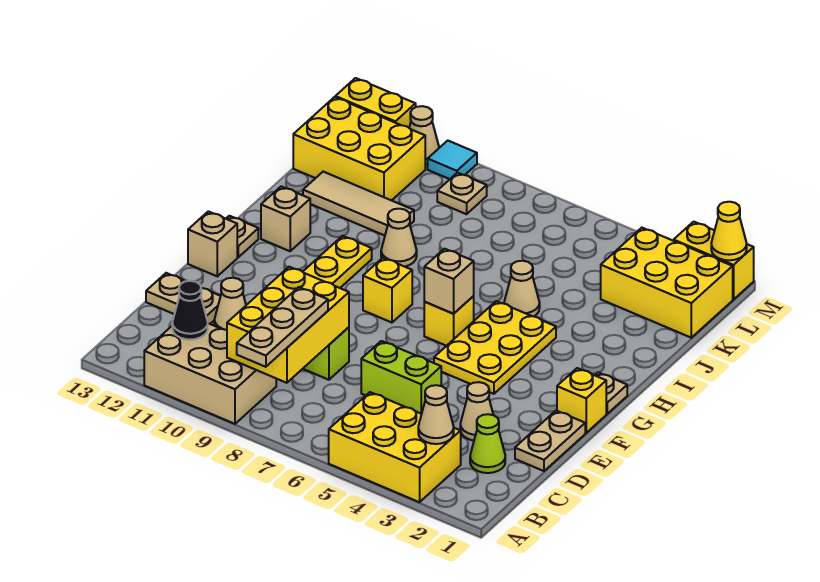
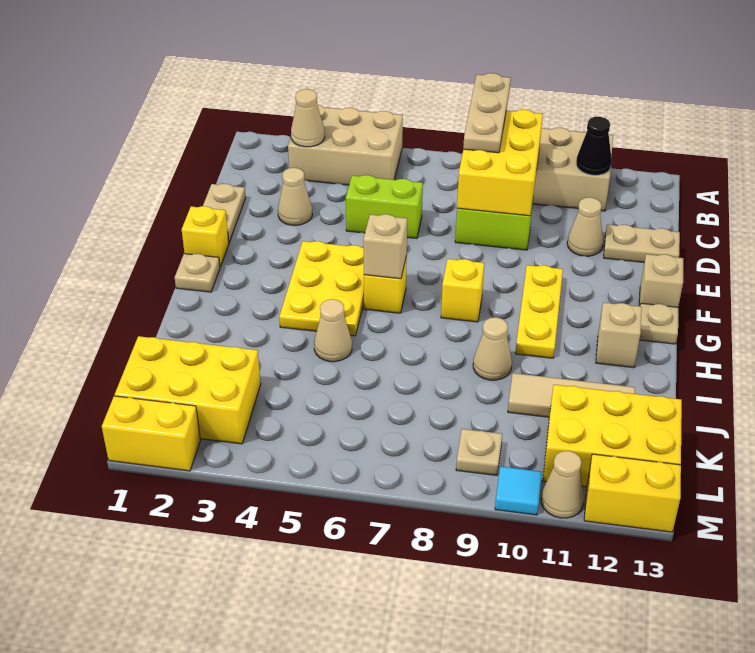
yellow 2x3 brick [329,392,461,502] -> tan 2x3 brick [288,105,403,185]
lime 1x1 cone [470,414,505,473] -> none
yellow 1x1 cone [711,202,747,260] -> none

